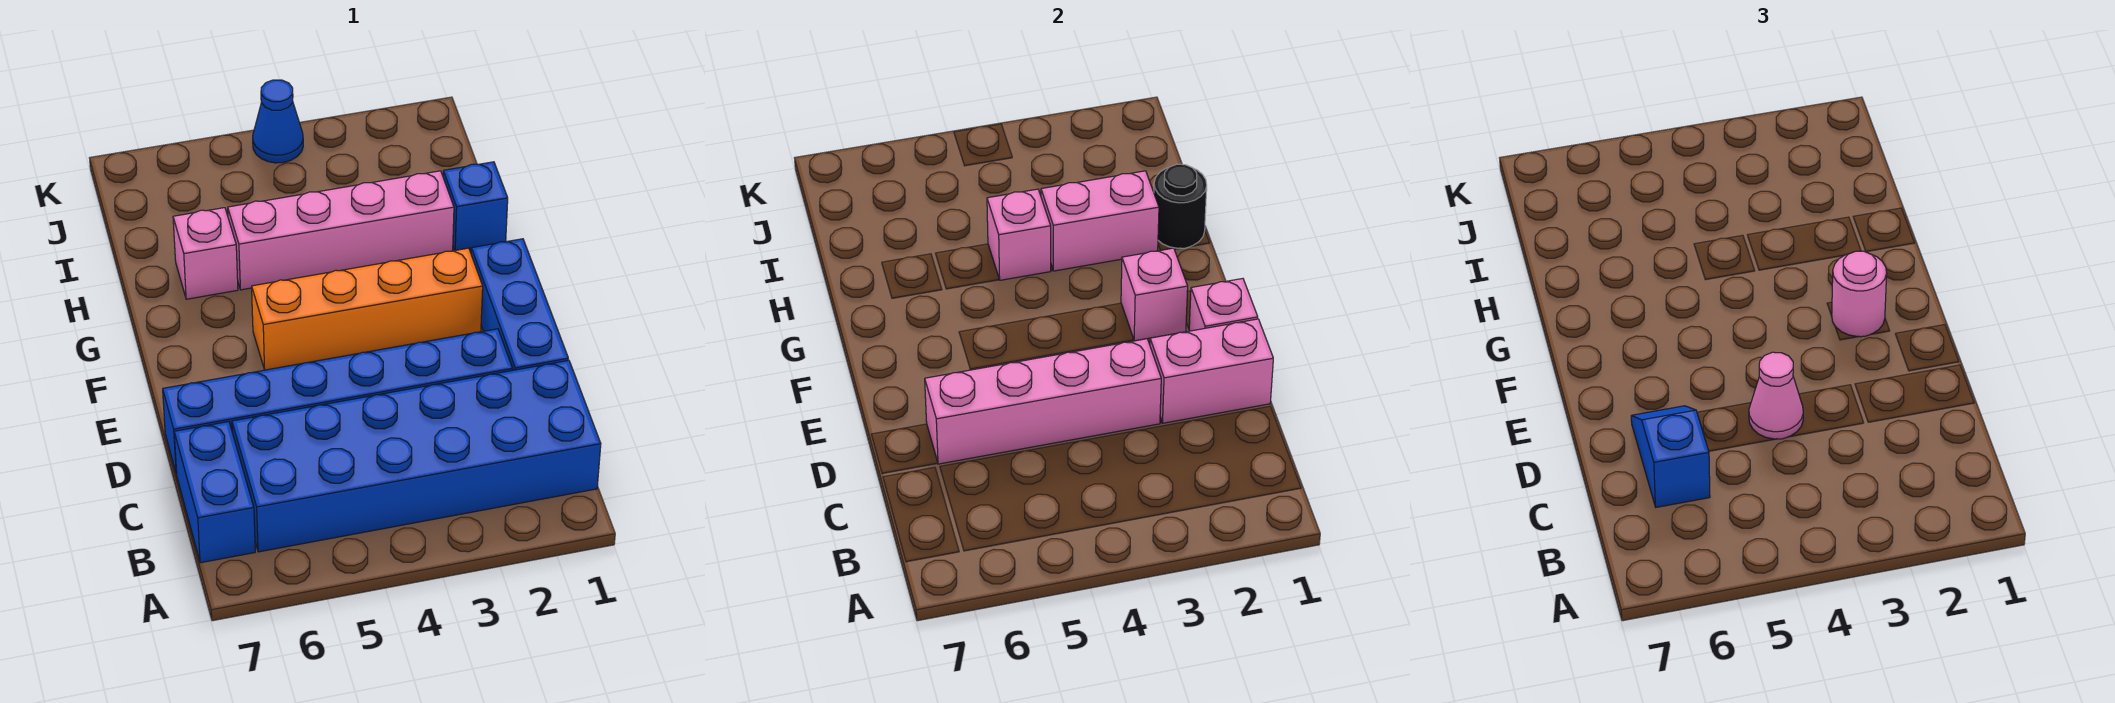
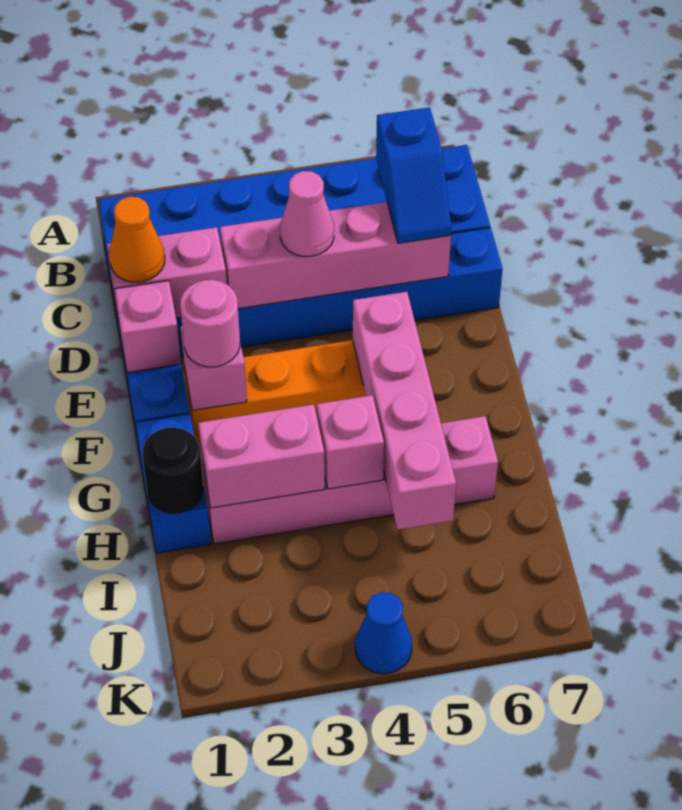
none -> orange 1x1 cone [109,197,165,282]
none -> pink 1x4 brick [353,292,456,530]
blue 1x1 brick [443,162,508,251] -> blue 1x2 brick [136,414,211,553]

